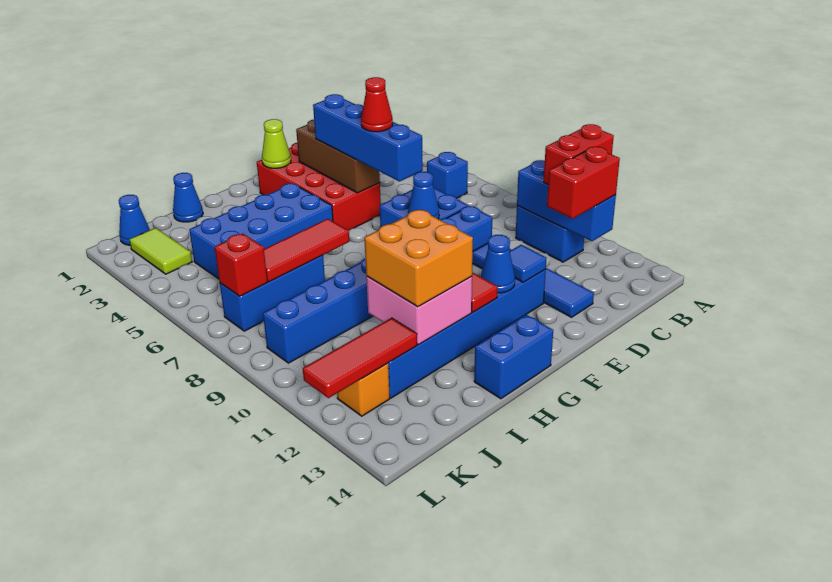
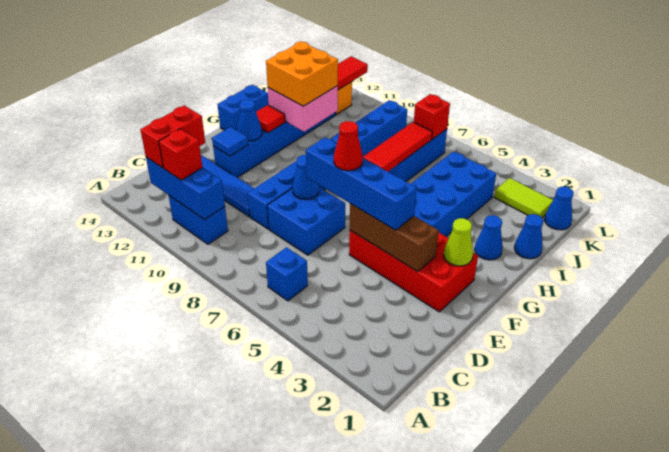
red 1x2 brick [544,124,614,184] -> red 1x1 brick [159,129,203,180]
none -> blue 1x1 cone [475,215,503,260]

